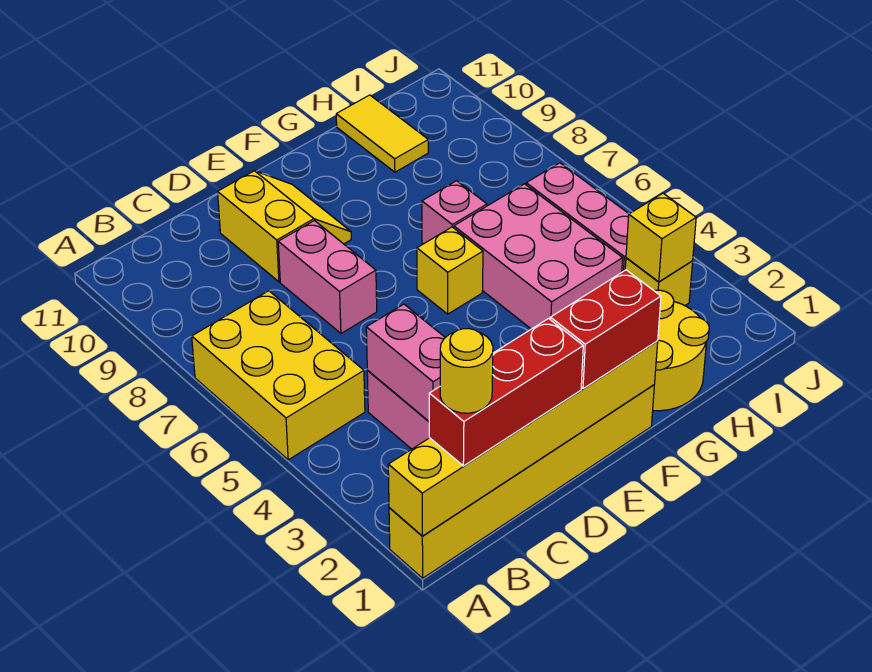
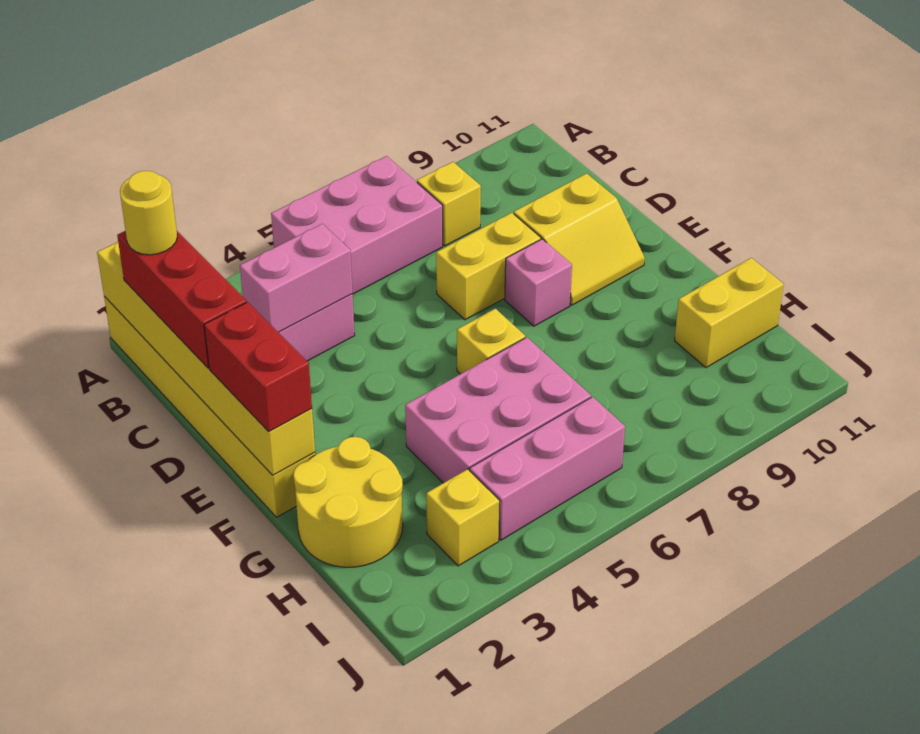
yellow 2x3 brick [192,291,365,460] -> pink 2x3 brick [271,156,443,294]
pink 1x2 brick [278,221,377,333] -> yellow 1x2 brick [436,213,541,320]
pink 1x1 brick [422,181,487,244] -> pink 1x1 brick moved to [505,239,572,326]
yellow 1x2 tile [336,95,428,172] -> yellow 1x2 brick [675,258,784,368]
yellow 1x1 brick [626,193,696,282] -> yellow 1x1 brick moved to [417,162,481,246]

